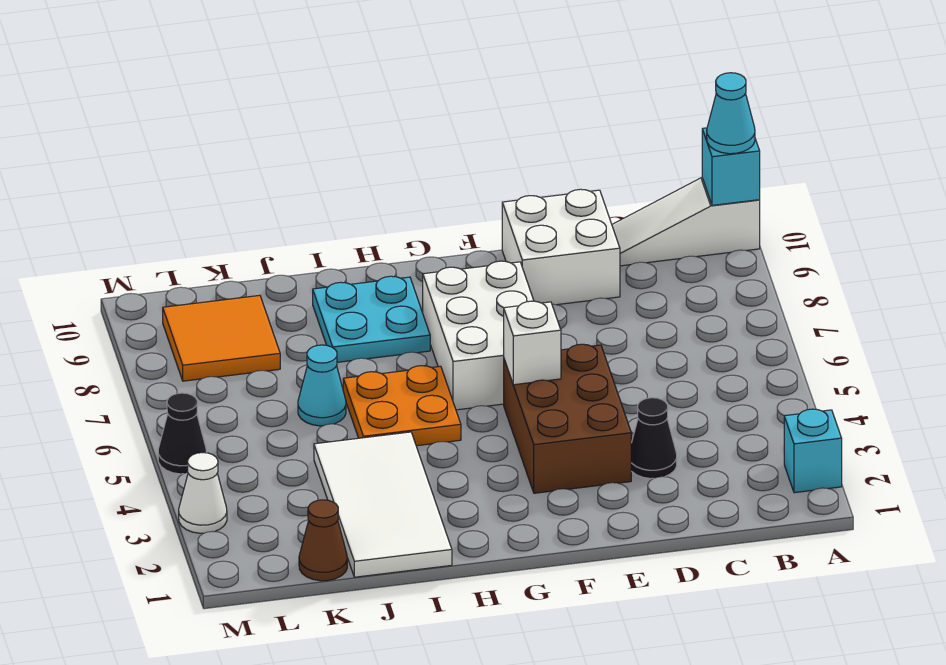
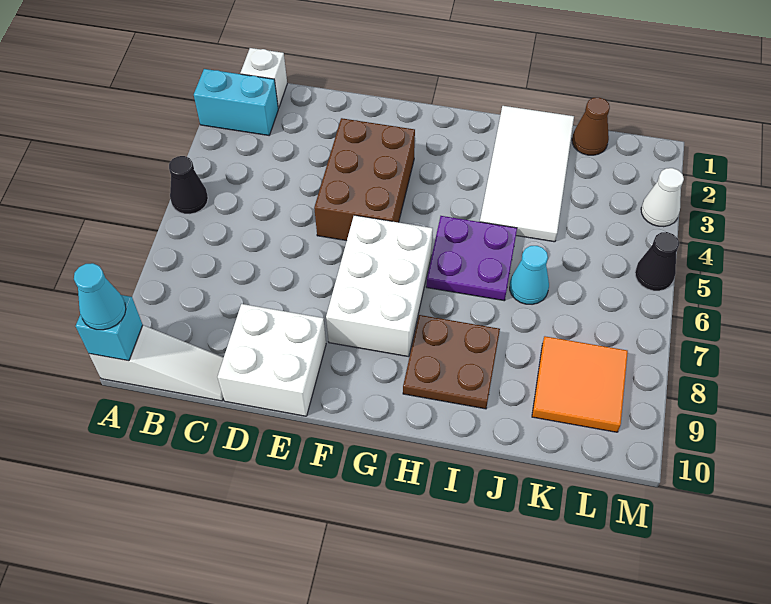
cyan 1x1 brick [784,409,842,493] -> cyan 1x2 brick [194,69,278,135]
black 1x1 cone [631,398,677,479] -> black 1x1 cone moved to [169,156,208,214]
white 1x1 brick [504,301,561,385] -> white 1x1 brick moved to [240,48,287,108]
orange 2x2 plate [343,366,461,446] -> purple 2x2 plate [426,216,517,301]
cyan 2x2 plate [313,276,430,362] -> brown 2x2 plate [403,315,500,409]

